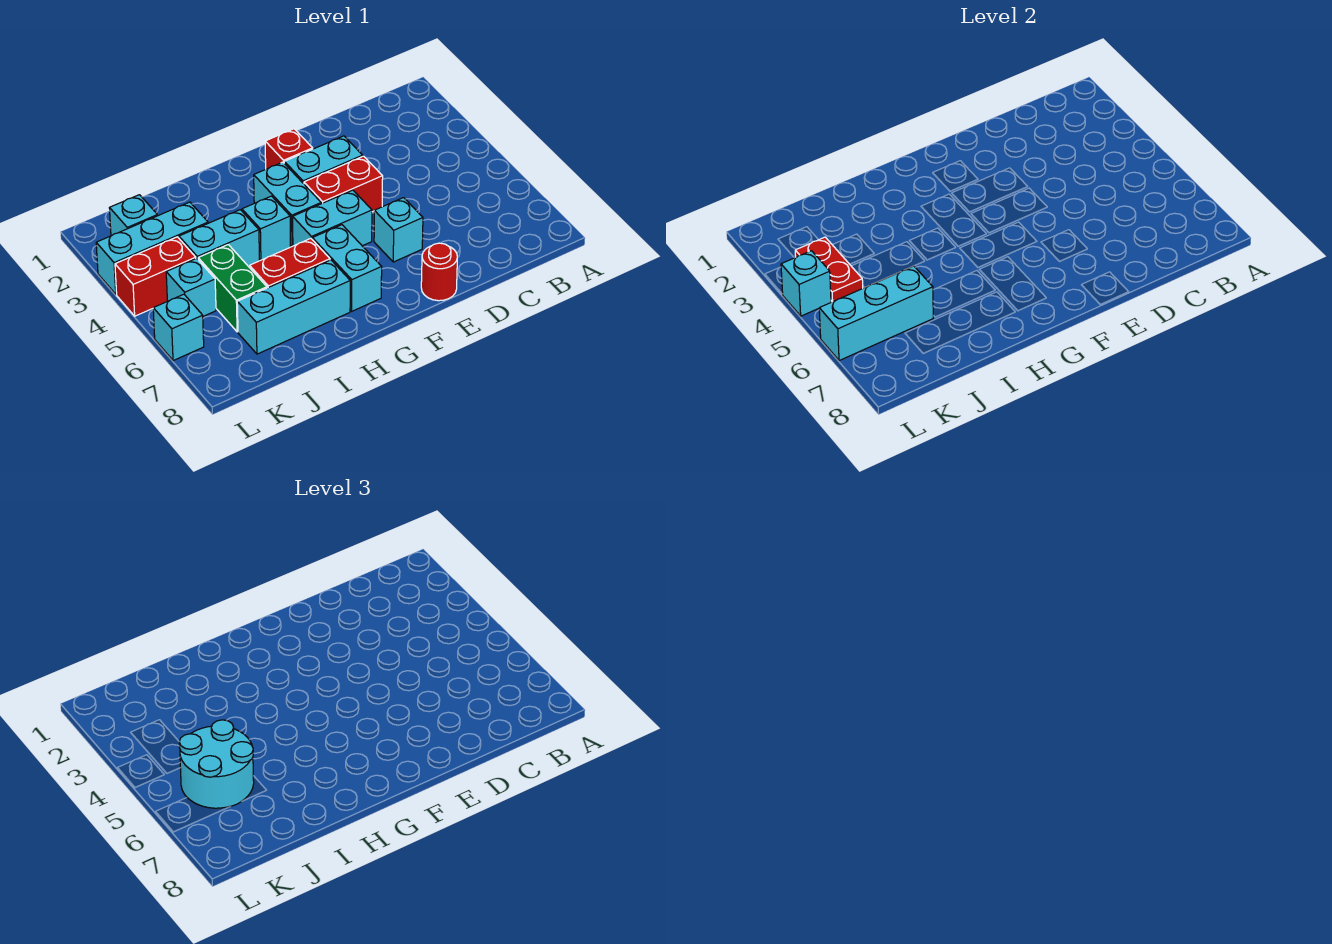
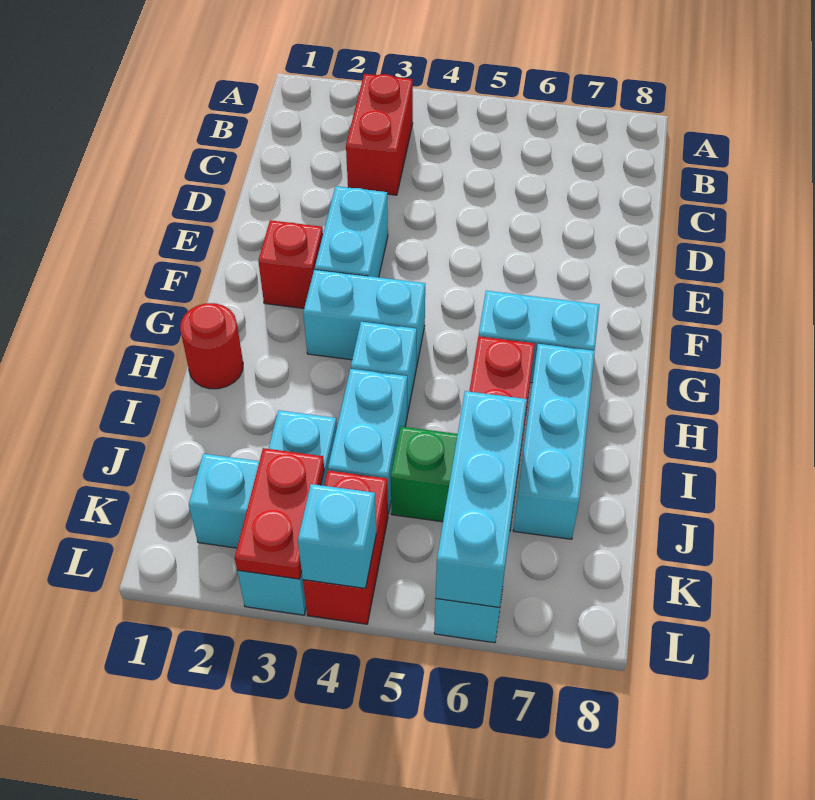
red 1x2 brick [304,156,383,212] -> red 1x2 brick moved to [346,74,413,195]
cyan 1x1 brick [374,198,423,262] -> none
red 1x1 round brick [421,243,457,301] -> red 1x1 round brick moved to [180,303,243,389]
cyan 1x2 brick [293,190,372,246] -> none
cyan 2x2 round brick [179,720,254,808] -> none
red 1x2 plate [795,237,863,302] -> red 1x2 plate turned to [235,448,324,579]
cyan 1x1 brick [166,258,216,316] -> none

